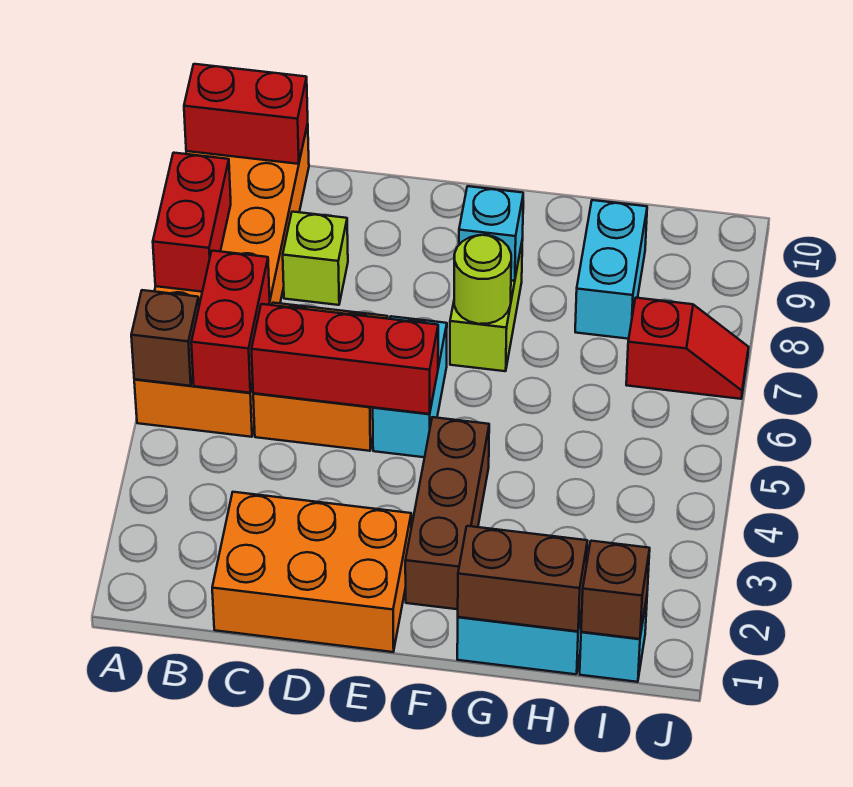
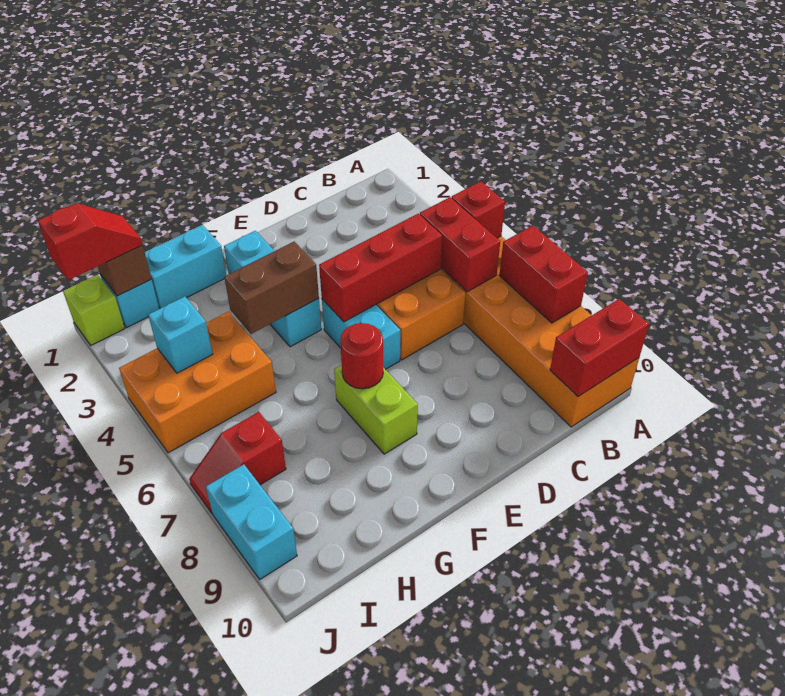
brown 1x1 brick [131,290,199,386] -> red 1x1 brick [452,181,505,238]
orange 2x3 brick [212,492,411,652] -> orange 2x3 brick moved to [119,312,276,453]
lime 1x1 brick [283,212,348,305] -> lime 1x1 brick moved to [63,275,125,345]
brown 1x3 brick [405,417,489,609] -> cyan 1x3 brick [224,231,321,347]
lime 1x1 round brick [454,235,511,324] -> red 1x1 round brick [340,323,383,389]
cyan 1x1 brick [459,186,523,281] -> cyan 1x1 brick moved to [148,296,212,373]
brown 1x2 brick [458,526,588,631] -> brown 1x2 brick moved to [224,242,319,334]
cyan 1x2 brick [575,200,647,339] -> cyan 1x2 brick moved to [206,464,297,579]
none -> red 1x2 slope [38,203,143,280]

